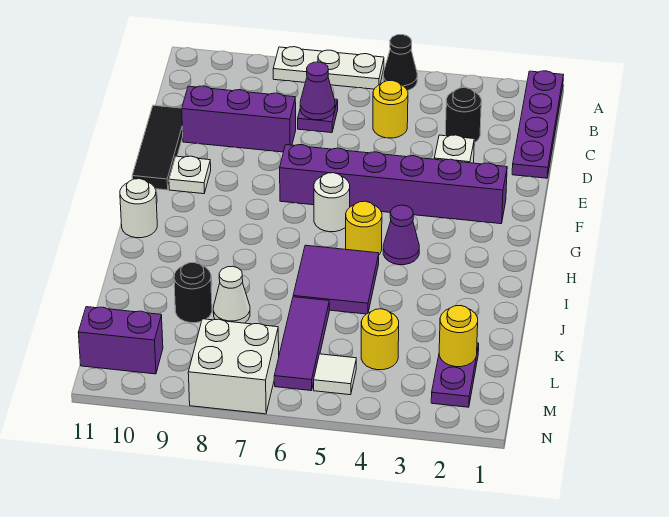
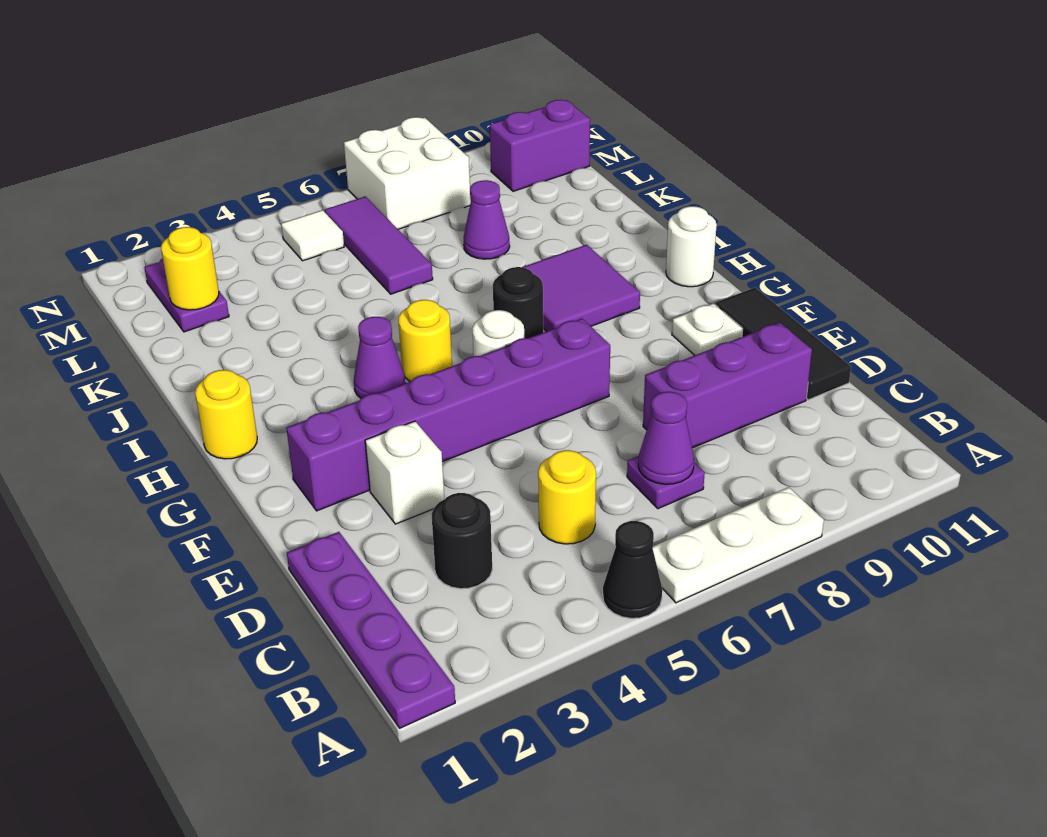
purple 2x2 tile [293,245,379,314] -> purple 2x2 tile moved to [522,245,640,332]
white 1x1 cone [213,266,250,323] -> purple 1x1 cone [464,180,510,259]
black 1x1 round brick [174,263,212,323] -> black 1x1 round brick moved to [493,267,543,338]
yellow 1x1 round brick [361,309,399,370] -> yellow 1x1 round brick moved to [195,370,257,459]

